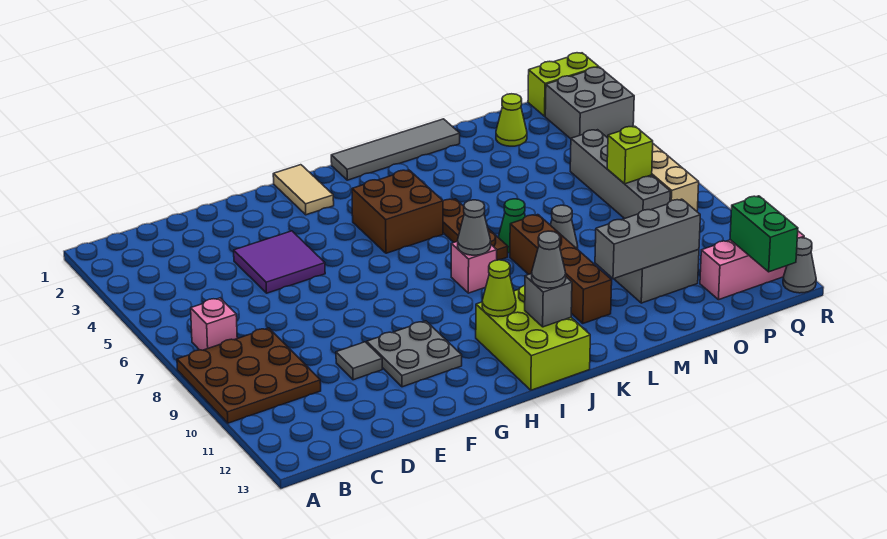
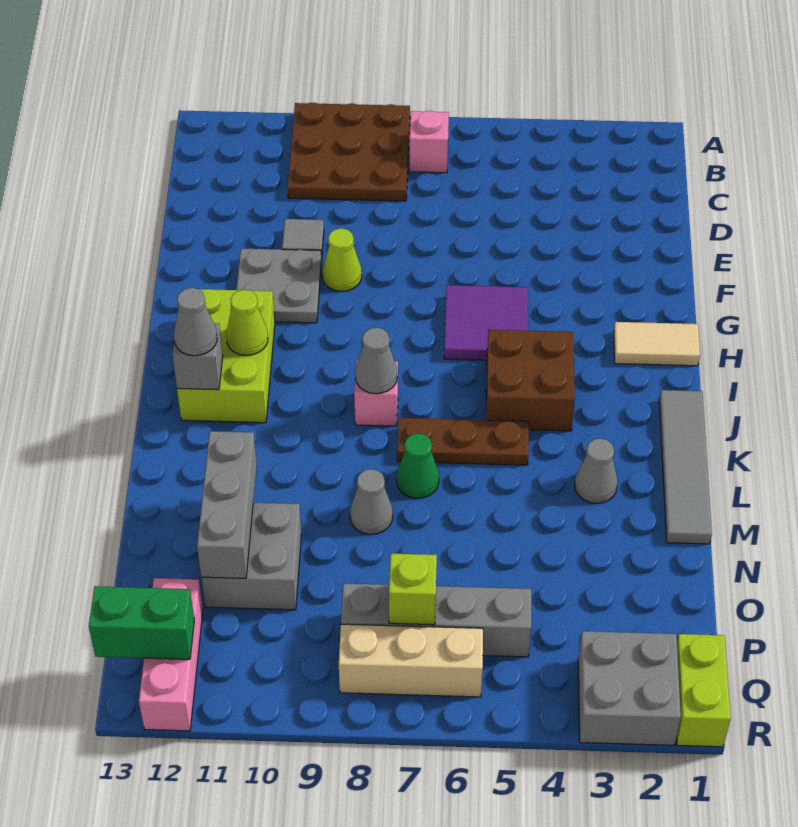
purple 2x2 tile [234,231,325,293] -> purple 2x2 tile moved to [444,285,528,360]
lime 2x3 brick [476,286,590,390] -> lime 2x3 brick turned to [177,289,275,423]
brown 1x4 brick [510,215,612,323] -> none
lime 1x1 cone [496,94,527,146] -> lime 1x1 cone moved to [322,228,362,291]
grey 1x1 cone [783,238,816,293] -> grey 1x1 cone moved to [575,438,618,503]

